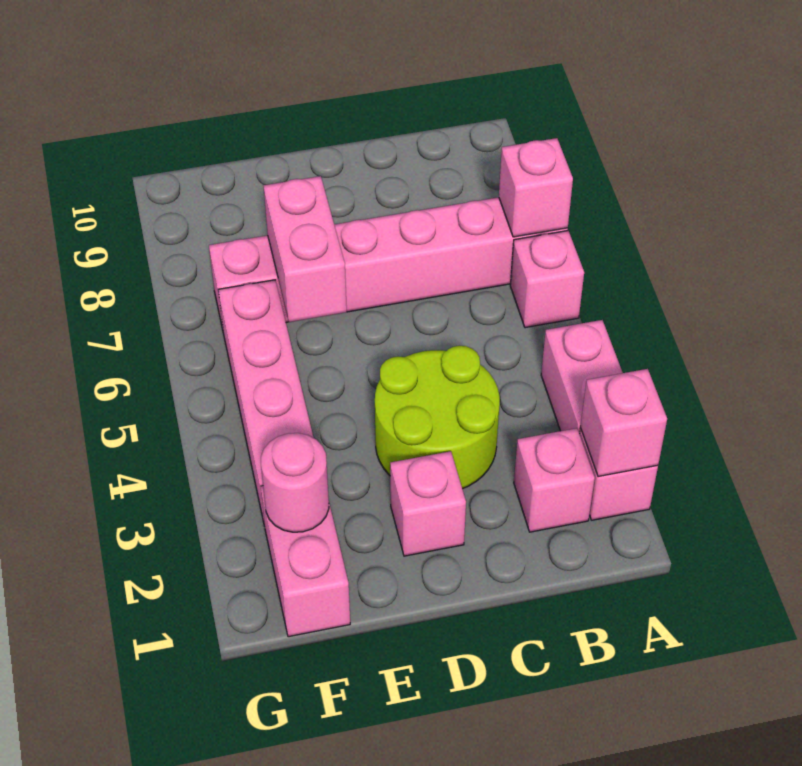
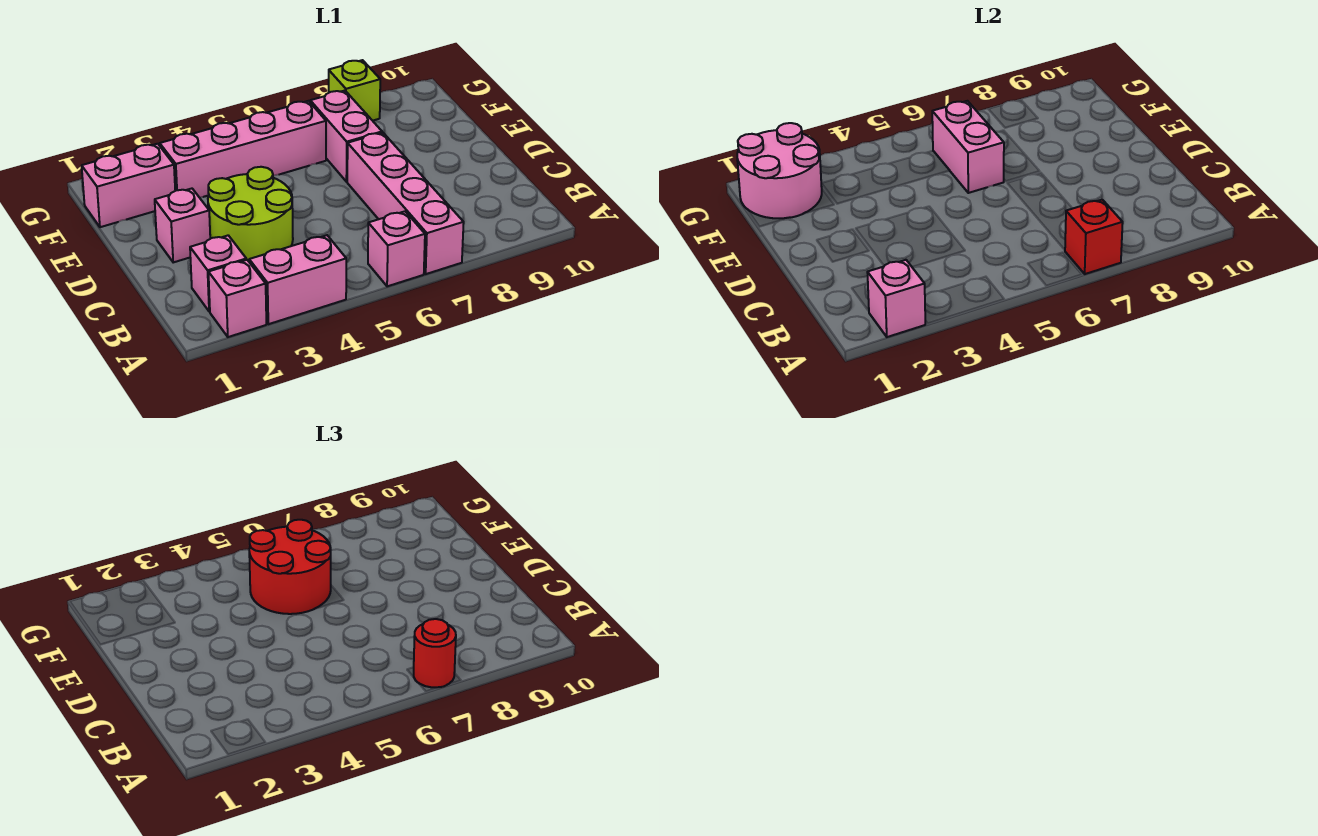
pink 1x1 brick [499,138,573,237] -> red 1x1 brick [1065,200,1123,274]
none -> red 1x1 round brick [414,619,456,687]
none -> red 2x2 round brick [249,520,331,614]
pink 1x2 brick [264,176,347,322] -> pink 1x2 brick turned to [932,101,1004,193]
pink 1x1 round brick [261,433,329,532] -> pink 2x2 round brick [737,123,822,218]
none -> lime 1x1 brick [329,60,380,121]

